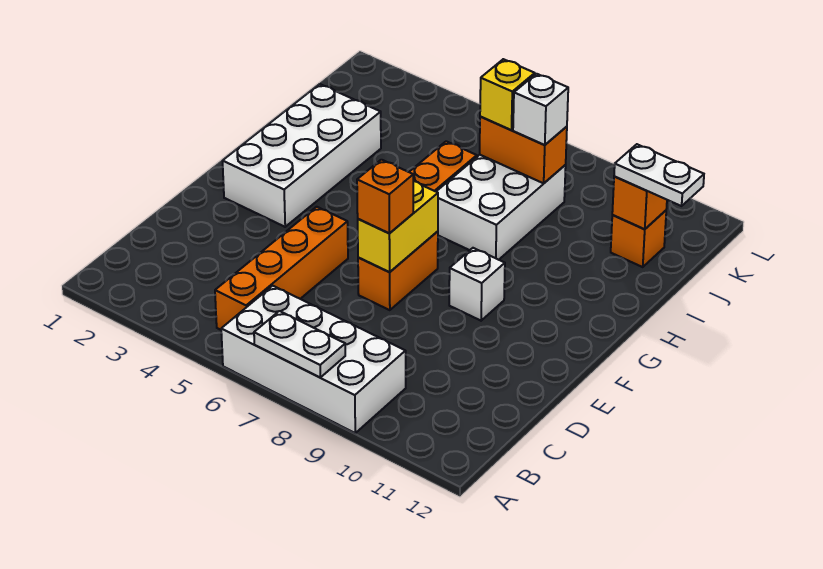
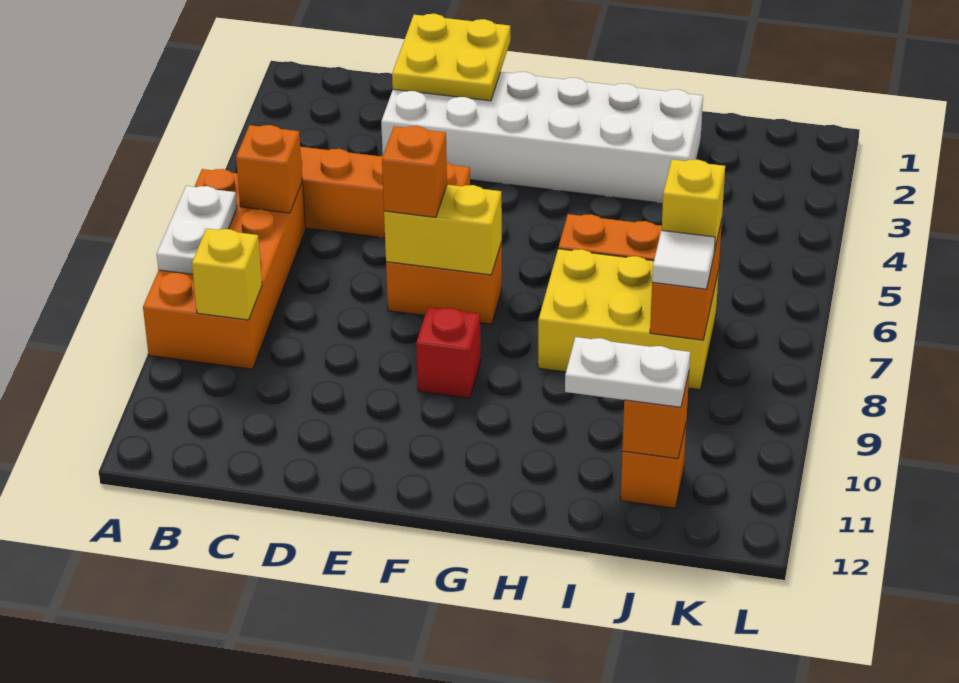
white 2x4 brick [221,286,406,433] -> orange 2x4 brick [143,169,306,369]
none -> orange 1x1 brick [236,125,302,213]
none -> yellow 1x1 brick [192,228,262,320]
none -> yellow 2x2 plate [392,14,510,101]
white 2x4 brick [223,84,381,227] -> white 2x6 brick [381,72,703,203]
white 1x1 brick [449,248,505,321] -> red 1x1 brick [416,307,481,398]
white 2x3 brick [436,155,566,260] -> yellow 2x3 brick [538,249,719,389]
white 1x1 brick [513,74,568,145] -> white 1x1 tile [652,230,715,289]
white 1x2 plate [614,144,704,206] -> white 1x2 plate turned to [565,337,690,407]

